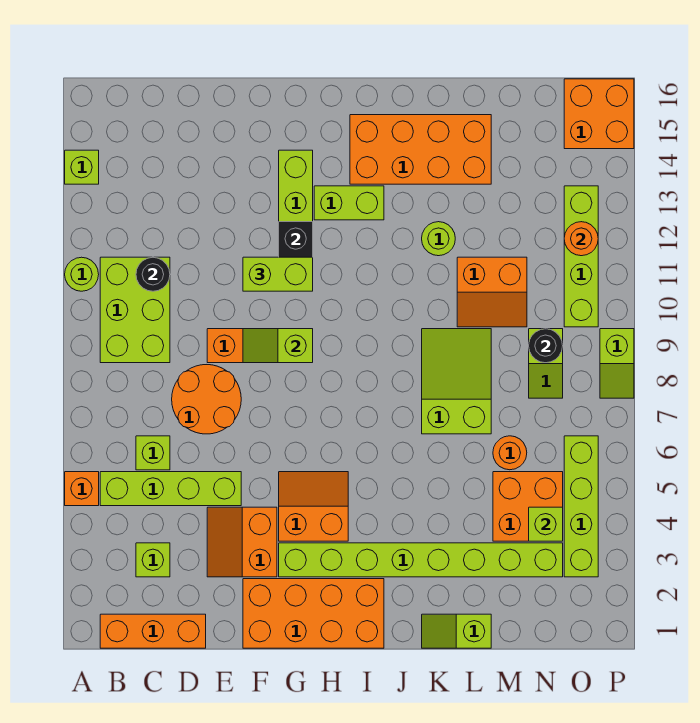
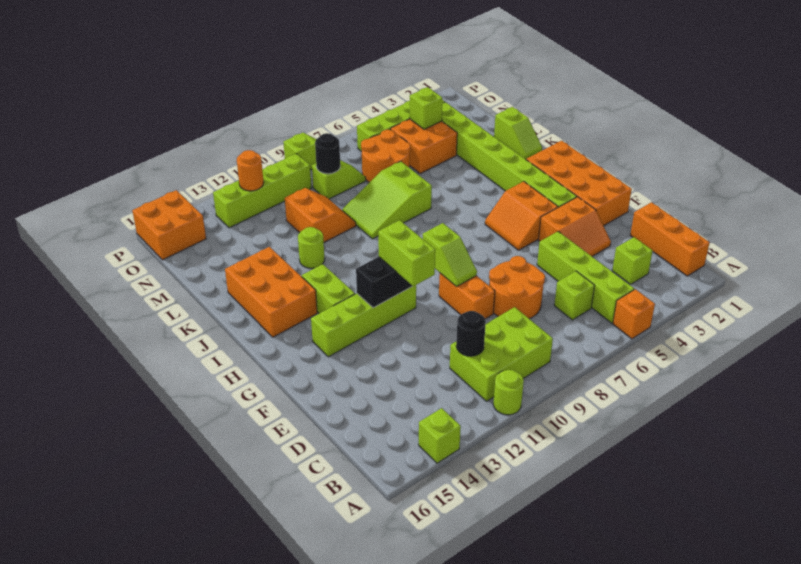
orange 2x4 brick [350,115,491,184] -> orange 2x3 brick [225,247,317,337]
orange 1x1 round brick [493,436,527,470] -> orange 2x2 round brick [361,130,410,182]

